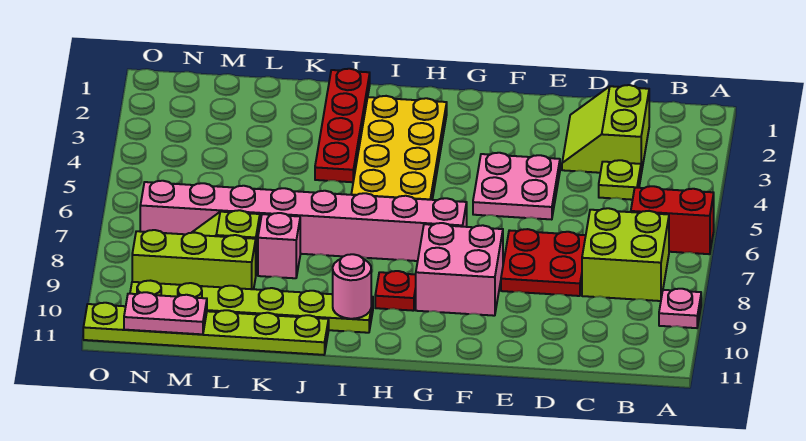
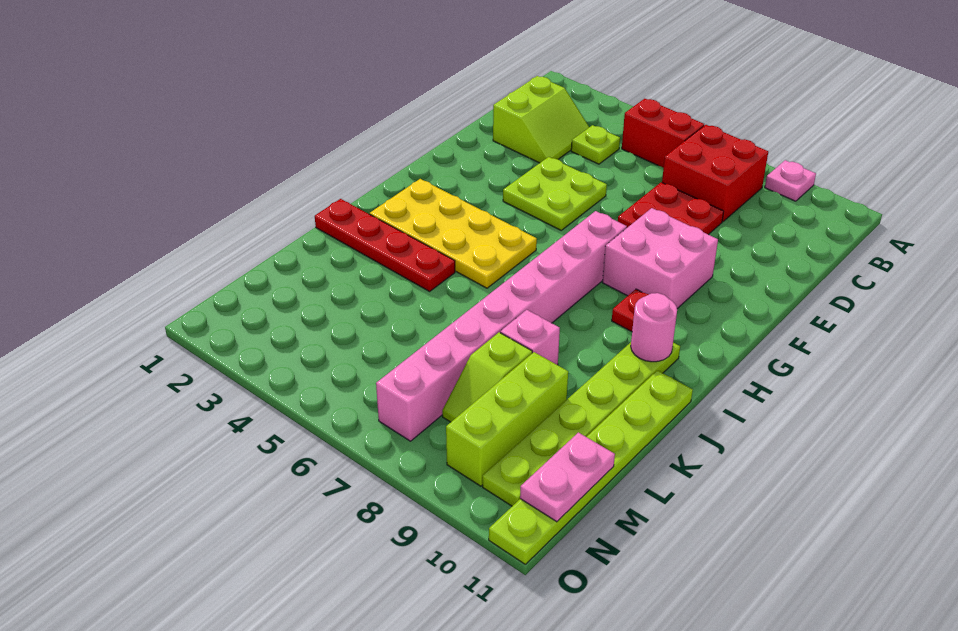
red 1x2 brick [631,186,714,254] -> red 1x2 brick turned to [622,99,704,168]
lime 2x2 brick [582,208,669,301] -> red 2x2 brick [662,125,768,222]
lime 2x2 slope [562,85,649,173] -> lime 2x2 slope turned to [493,76,589,163]
pink 2x2 plate [473,153,560,220] -> lime 2x2 plate [503,157,607,230]

